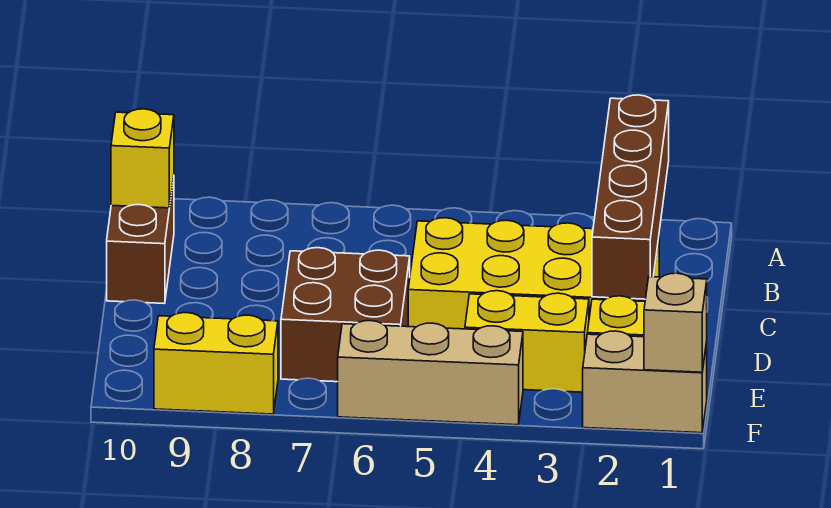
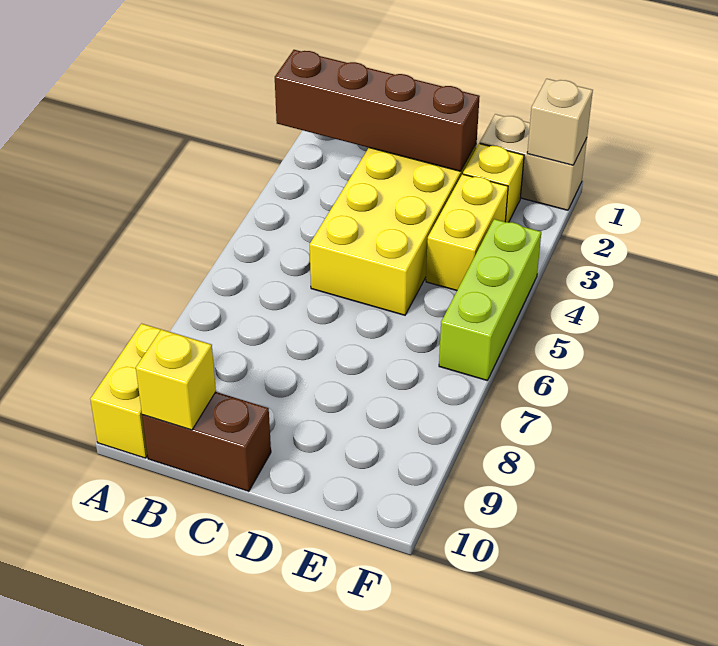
brown 2x2 brick [281,248,410,382] -> none
tan 1x2 brick [583,331,707,433] -> tan 1x2 brick turned to [480,114,587,210]
tan 1x3 brick [338,321,523,425] -> lime 1x3 brick [439,219,541,381]
yellow 1x2 brick [154,313,278,414] -> yellow 1x2 brick moved to [90,323,161,458]

